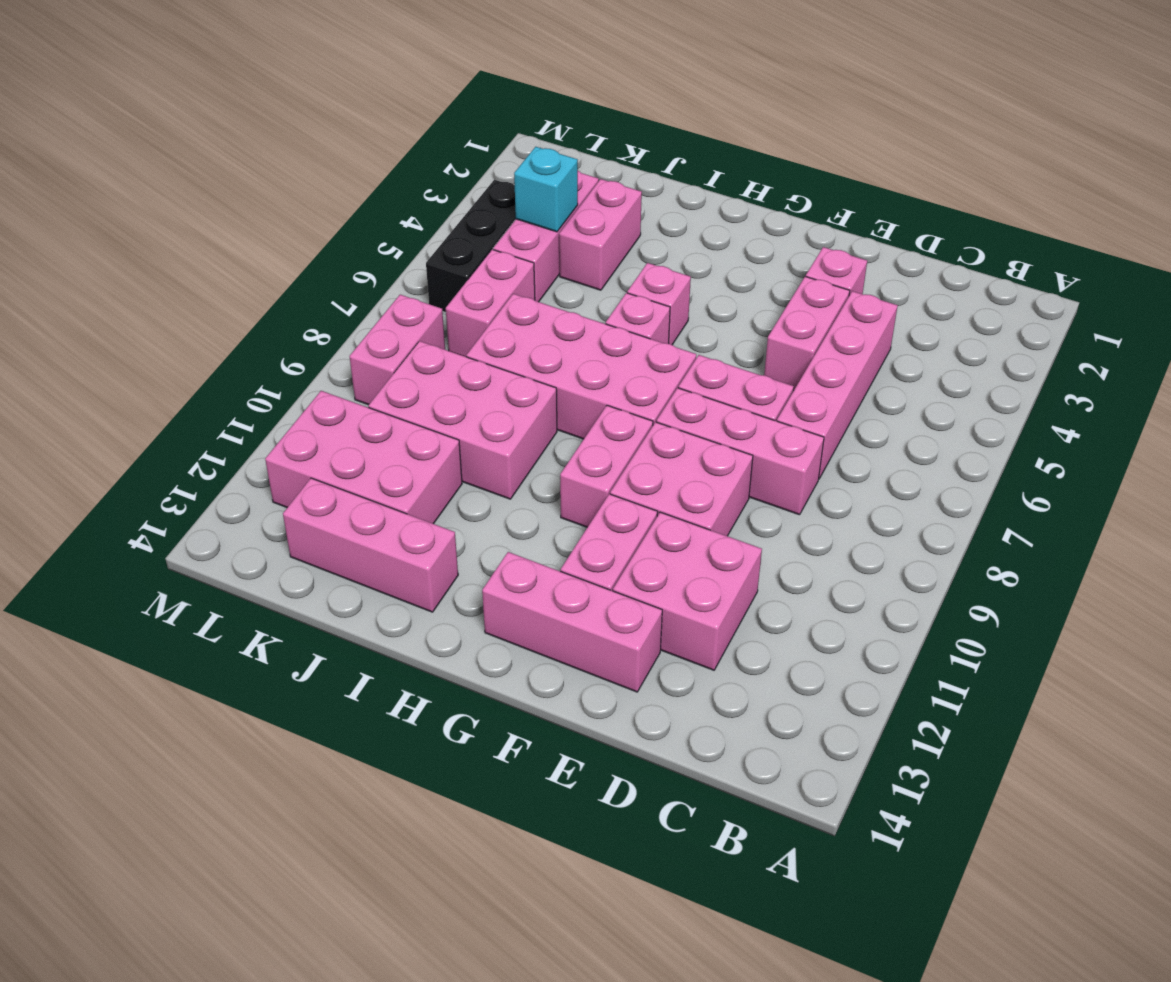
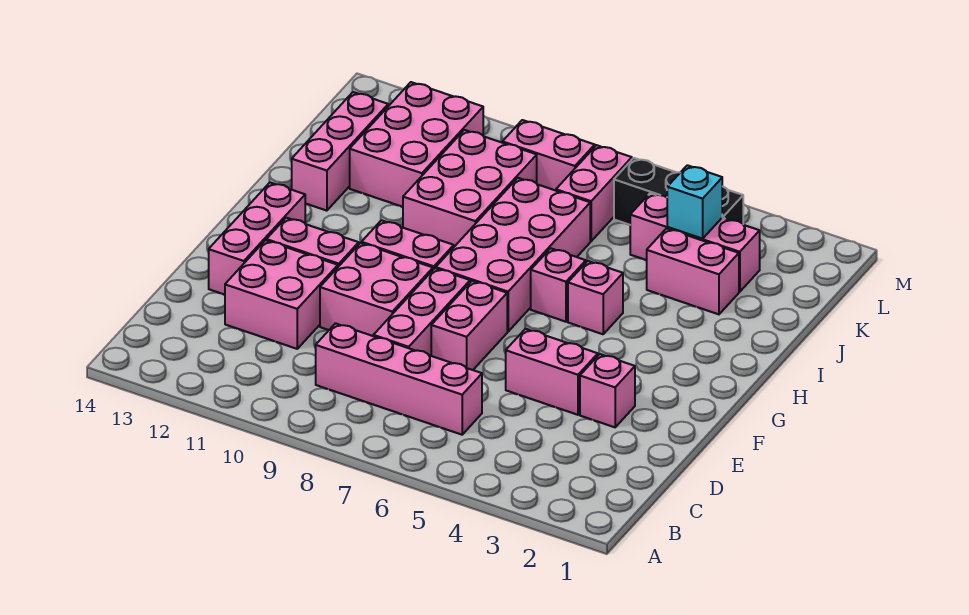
pink 1x4 brick [777,291,898,478] -> pink 1x4 brick moved to [316,323,482,435]
pink 1x2 brick [446,249,535,357] -> pink 1x2 brick turned to [556,145,632,241]

